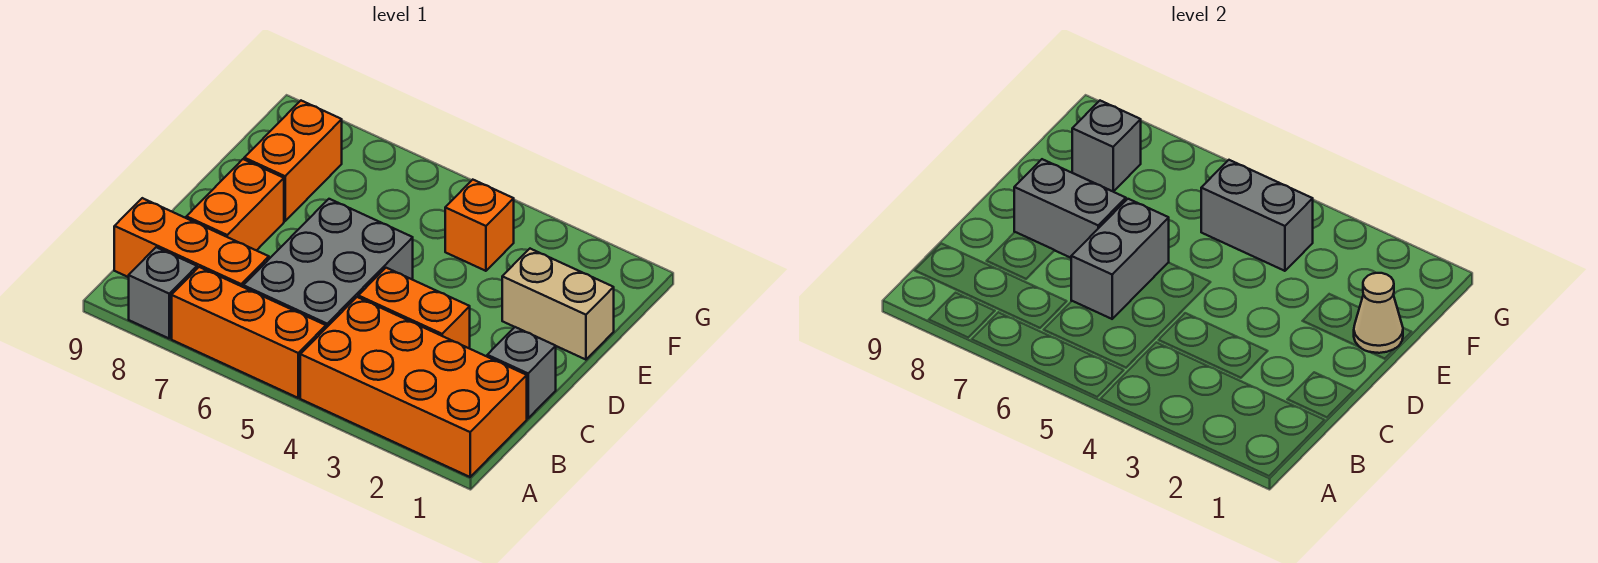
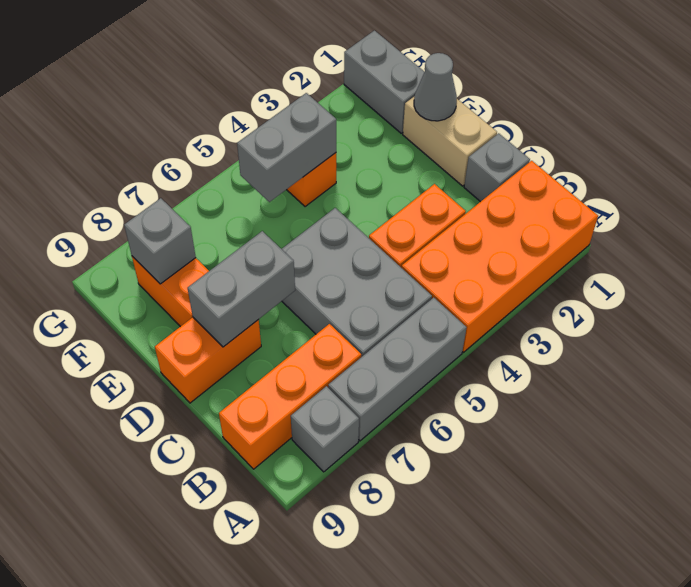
orange 1x3 brick [172,267,326,398] -> grey 1x3 brick [328,297,467,441]
grey 1x2 brick [1071,199,1169,319] -> grey 1x2 brick moved to [344,31,424,133]
orange 1x2 brick [186,159,284,251] -> orange 1x2 brick turned to [155,317,261,403]
tan 1x2 brick [502,249,614,360] -> tan 1x2 brick turned to [403,97,497,186]
tan 1x1 cone [1354,273,1403,353] -> grey 1x1 cone [414,53,457,121]

